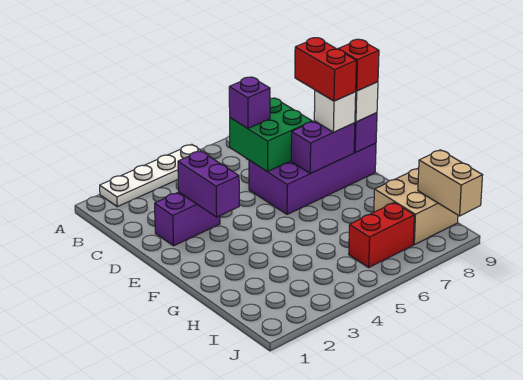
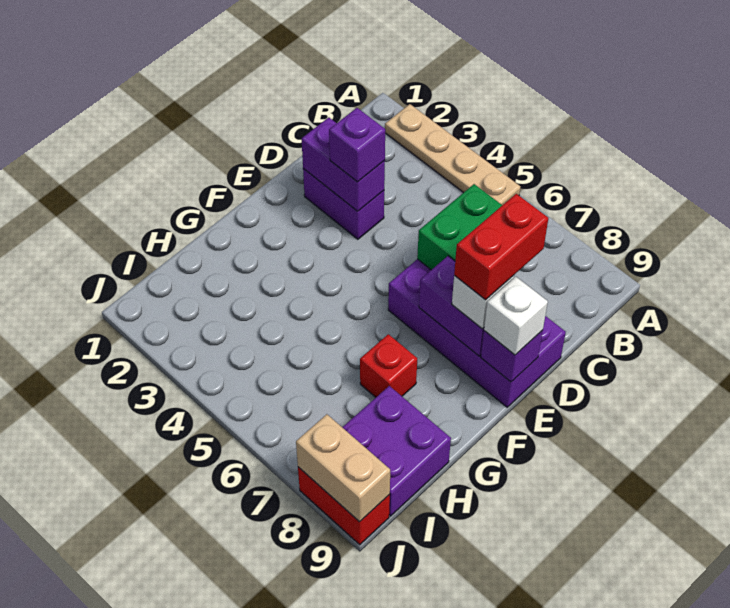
white 1x4 plate [100,144,209,207] -> tan 1x4 plate [385,104,520,205]
purple 1x1 brick [229,77,270,128] -> purple 1x1 brick moved to [329,108,385,182]
purple 1x2 brick [178,151,239,217] -> purple 1x2 brick turned to [302,117,385,211]
red 1x1 brick [338,39,379,91] -> red 1x1 brick moved to [360,334,417,397]
tan 2x2 brick [374,168,458,245] -> purple 2x2 brick [342,386,451,516]
red 1x2 brick [349,203,414,267] -> red 1x2 brick moved to [298,467,390,545]
tan 1x2 brick [418,150,483,216] -> tan 1x2 brick turned to [296,414,390,522]

